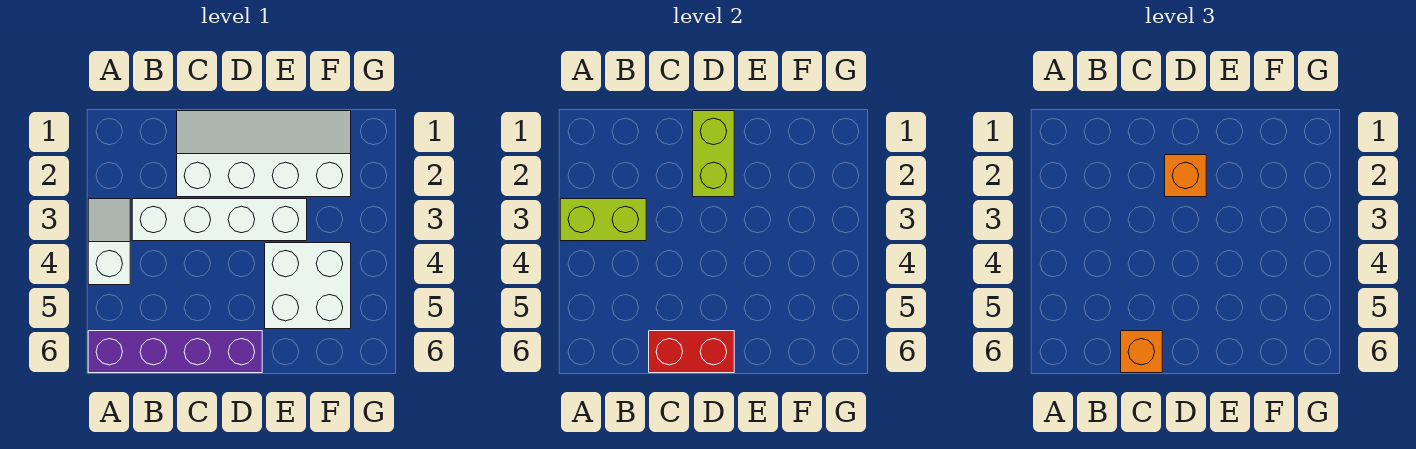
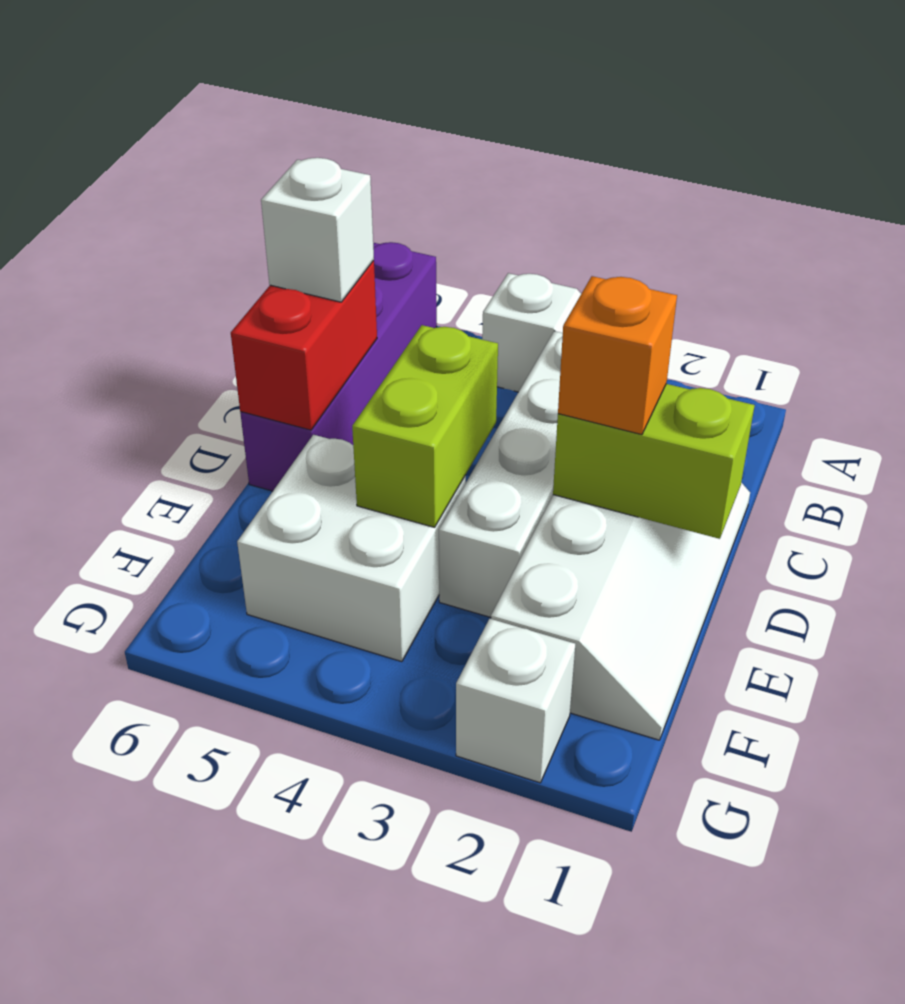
lime 1x2 brick [560,199,646,241] -> lime 1x2 brick moved to [352,325,498,527]
orange 1x1 brick [1121,331,1162,373] -> white 1x1 brick [261,158,374,302]
none -> white 1x1 brick [456,619,575,783]

